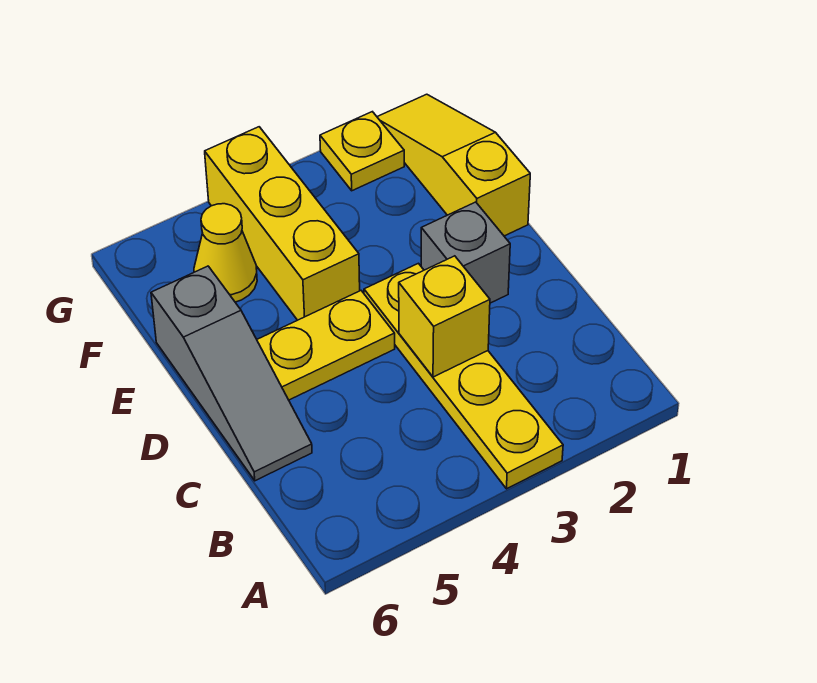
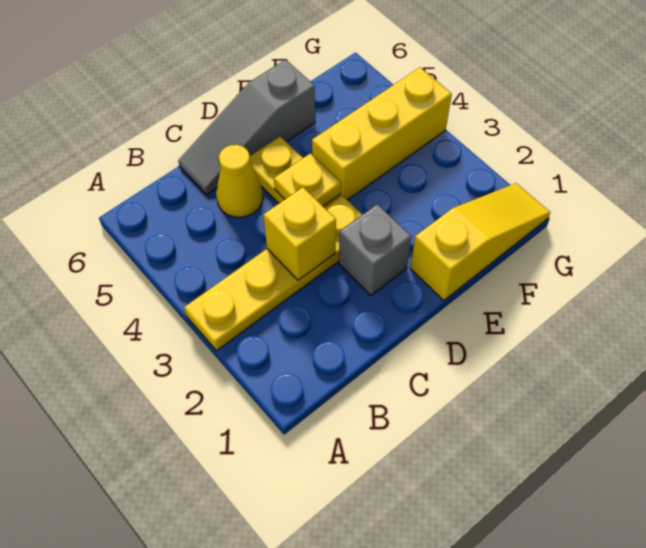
yellow 1x1 cone [194,204,257,302] -> yellow 1x1 cone moved to [216,145,263,217]
yellow 1x1 plate [320,112,404,191] -> yellow 1x1 plate moved to [274,153,341,206]

